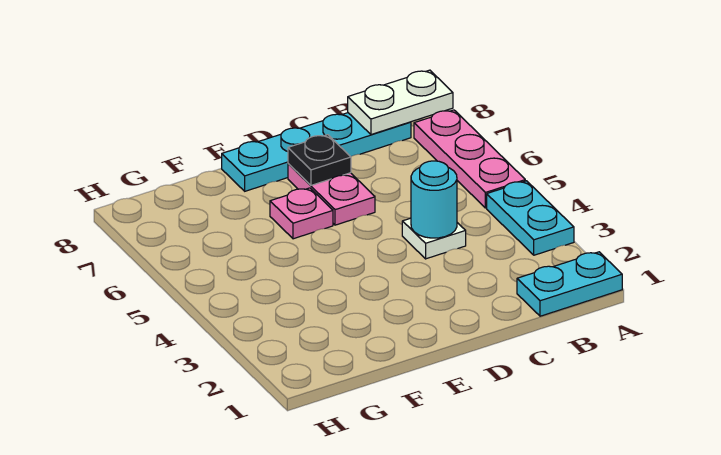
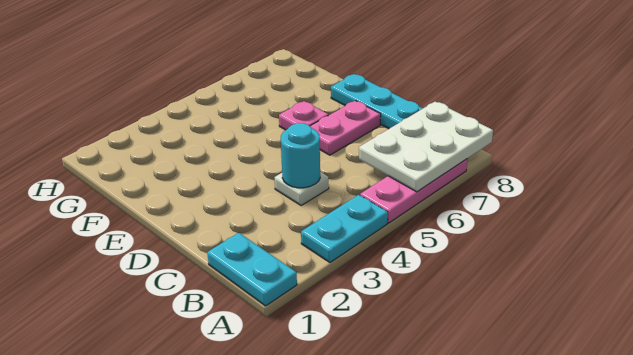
white 1x2 plate [348,70,453,135] -> white 2x3 plate [359,102,493,192]
black 1x1 plate [288,135,351,185] -> none

